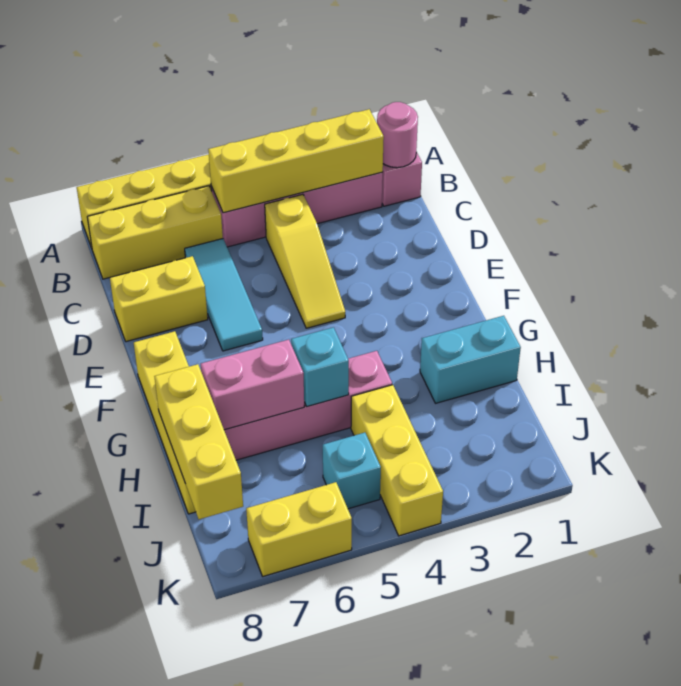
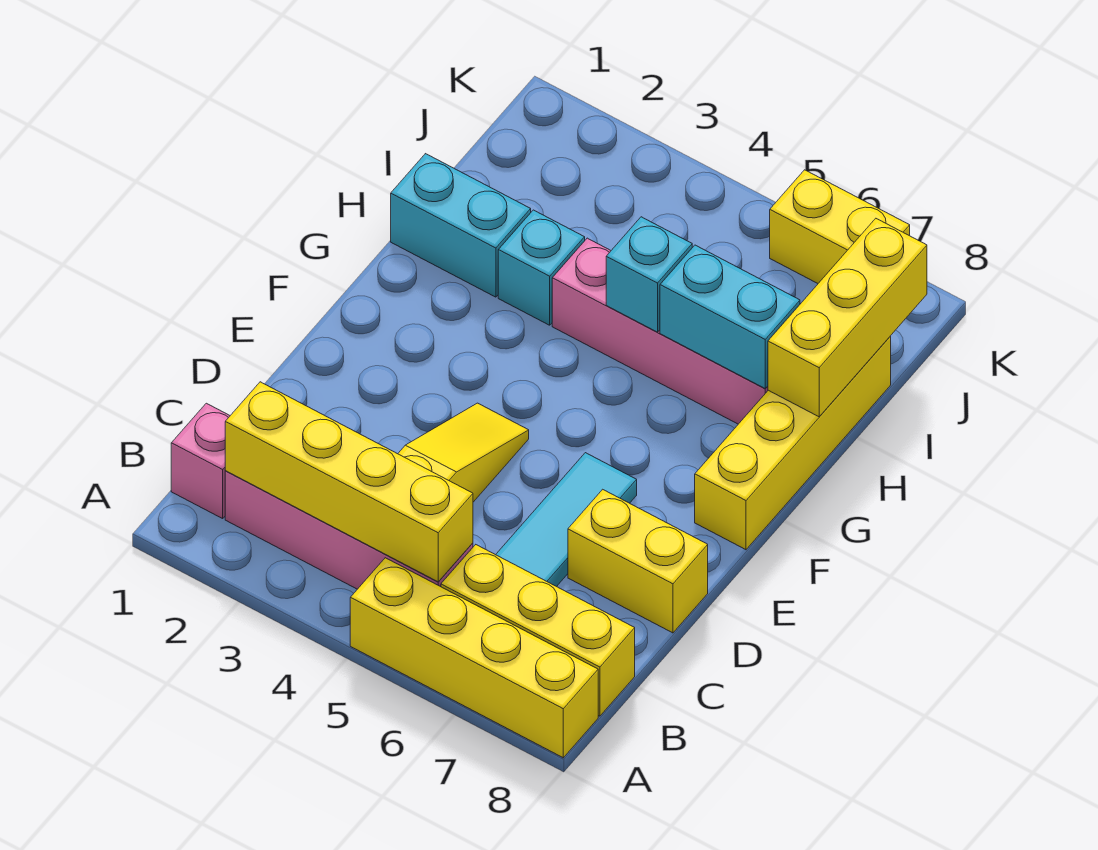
pink 1x1 round brick [377,102,418,168] -> none
pink 1x2 brick [201,340,304,430] -> cyan 1x2 brick [660,245,800,389]
yellow 1x3 brick [351,385,443,536] -> none
cyan 1x1 brick [323,433,381,509] -> cyan 1x1 brick moved to [498,210,585,325]

